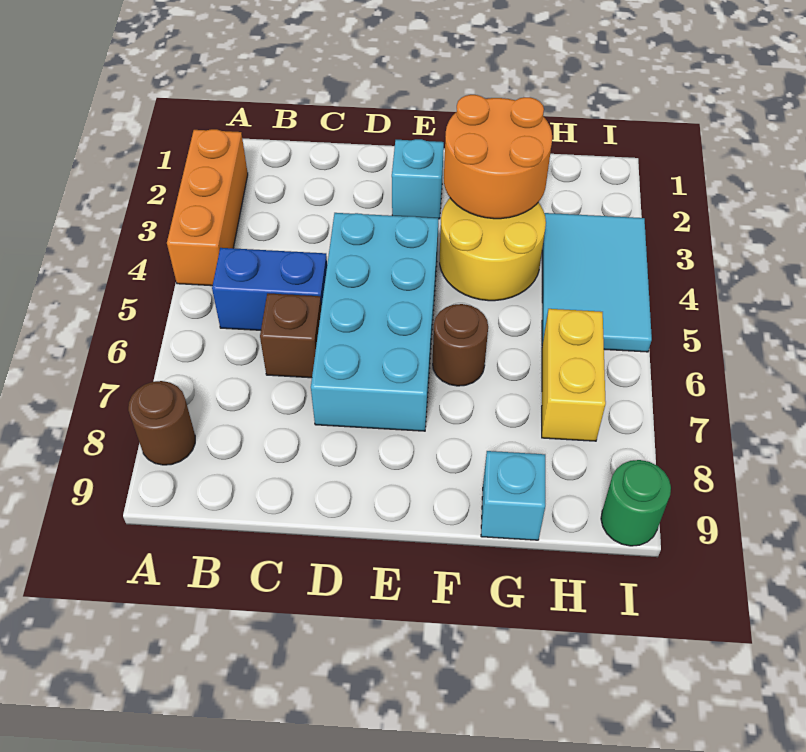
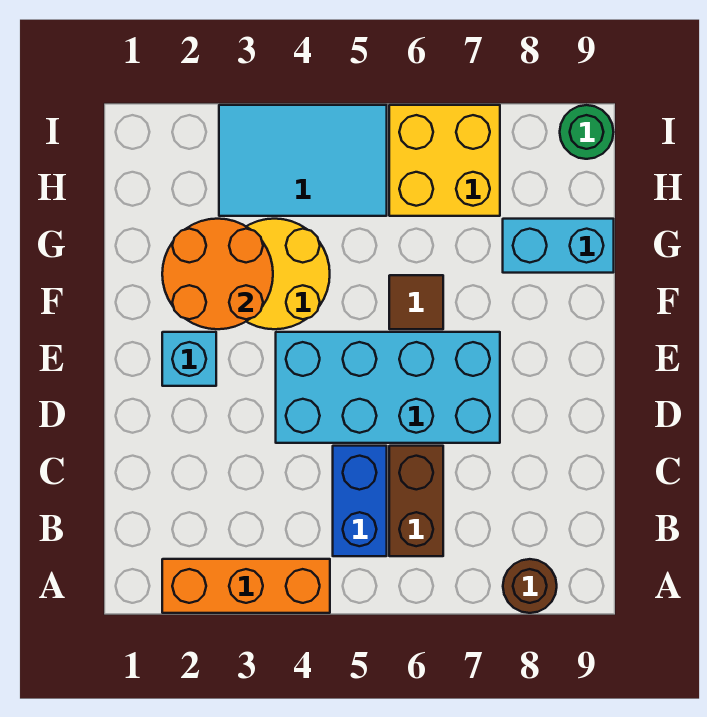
brown 1x1 brick [260,293,321,378] -> brown 1x2 brick [389,446,443,556]
brown 1x1 round brick [433,304,488,386] -> brown 1x1 tile [389,275,443,329]
cyan 1x1 brick [481,451,545,540] -> cyan 1x2 brick [503,219,614,273]
yellow 1x2 brick [542,309,606,441] -> yellow 2x2 brick [389,105,500,216]

